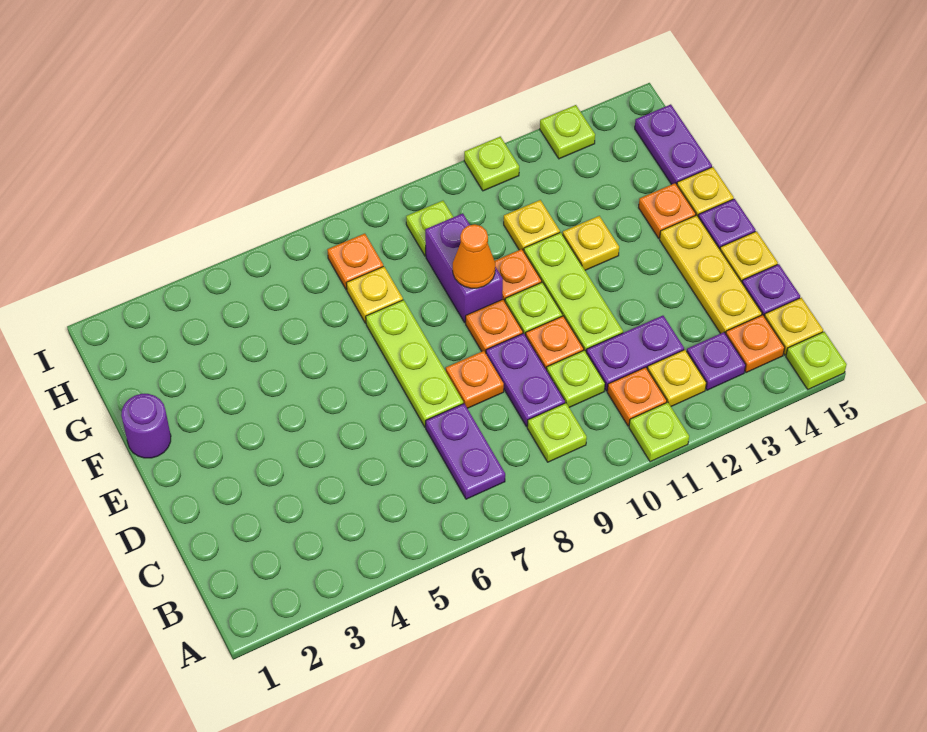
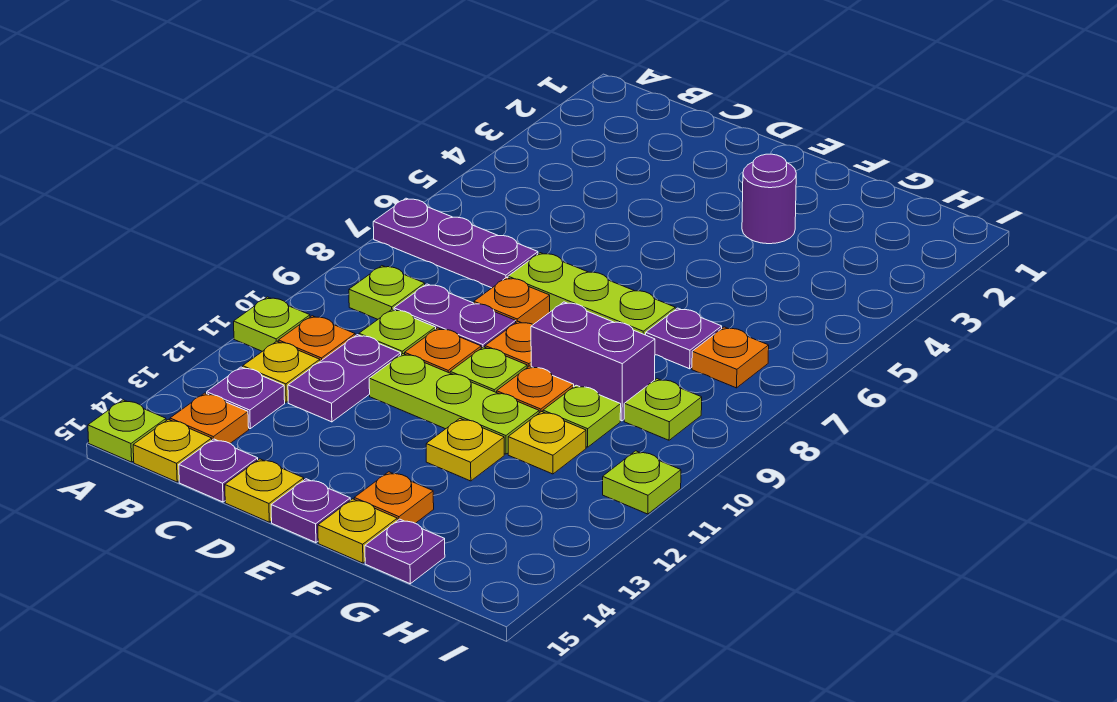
purple 1x2 plate [426,404,505,499] -> purple 1x3 plate [373,198,538,288]
yellow 1x3 plate [660,215,762,334] -> none
purple 1x1 round brick [121,394,171,458] -> purple 1x1 round brick moved to [742,154,796,244]
orange 1x1 cone [453,224,495,288] -> none
yellow 1x1 plate [346,266,403,323] -> purple 1x1 plate [646,308,722,369]
purple 1x2 plate [635,104,712,185] -> purple 1x1 plate [365,519,445,584]
lime 1x1 plate [540,105,595,159] -> lime 1x1 plate moved to [543,385,621,447]

